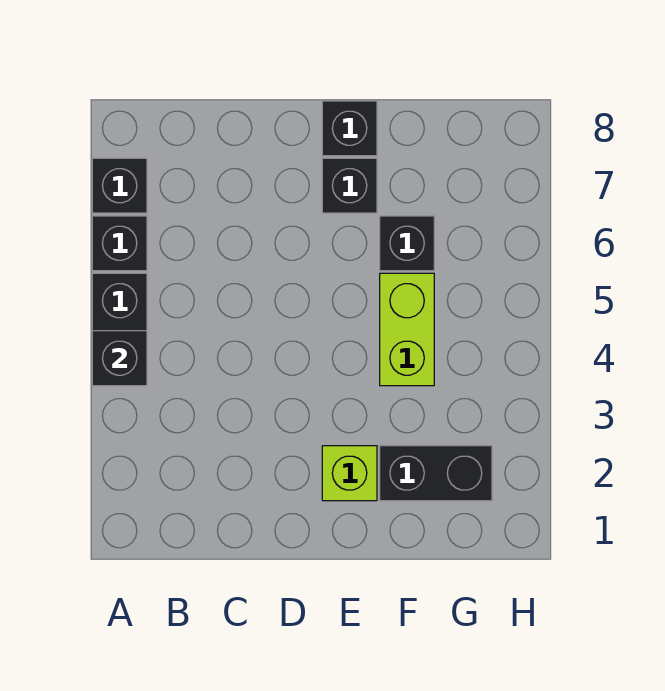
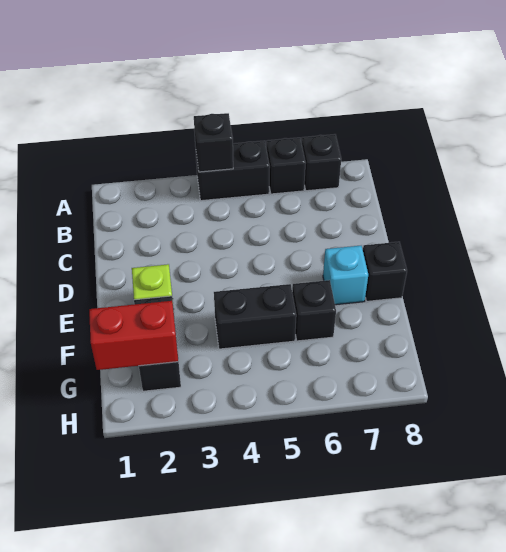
black 1x1 brick [322,158,377,213] -> cyan 1x1 brick [323,246,368,305]
lime 1x2 brick [380,273,434,386] -> black 1x2 brick [214,284,296,349]
none -> red 1x2 brick [89,301,178,370]

